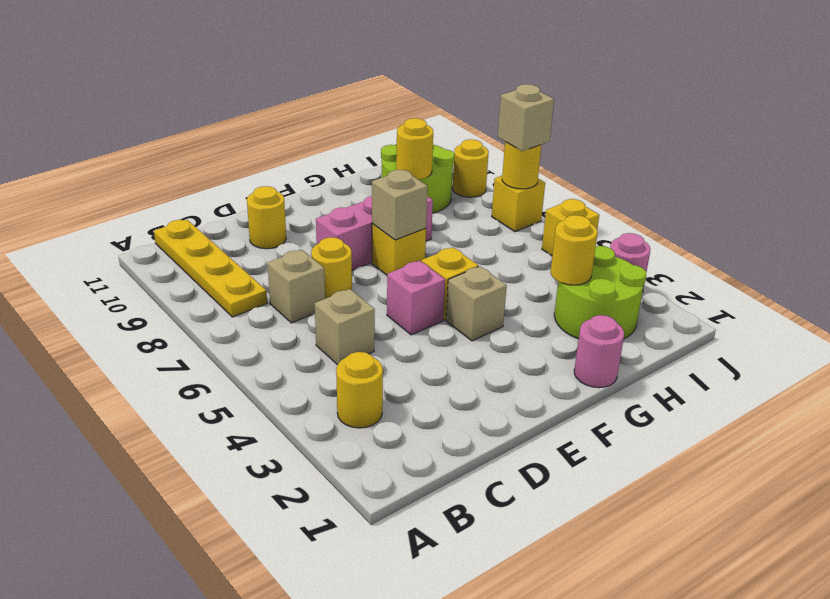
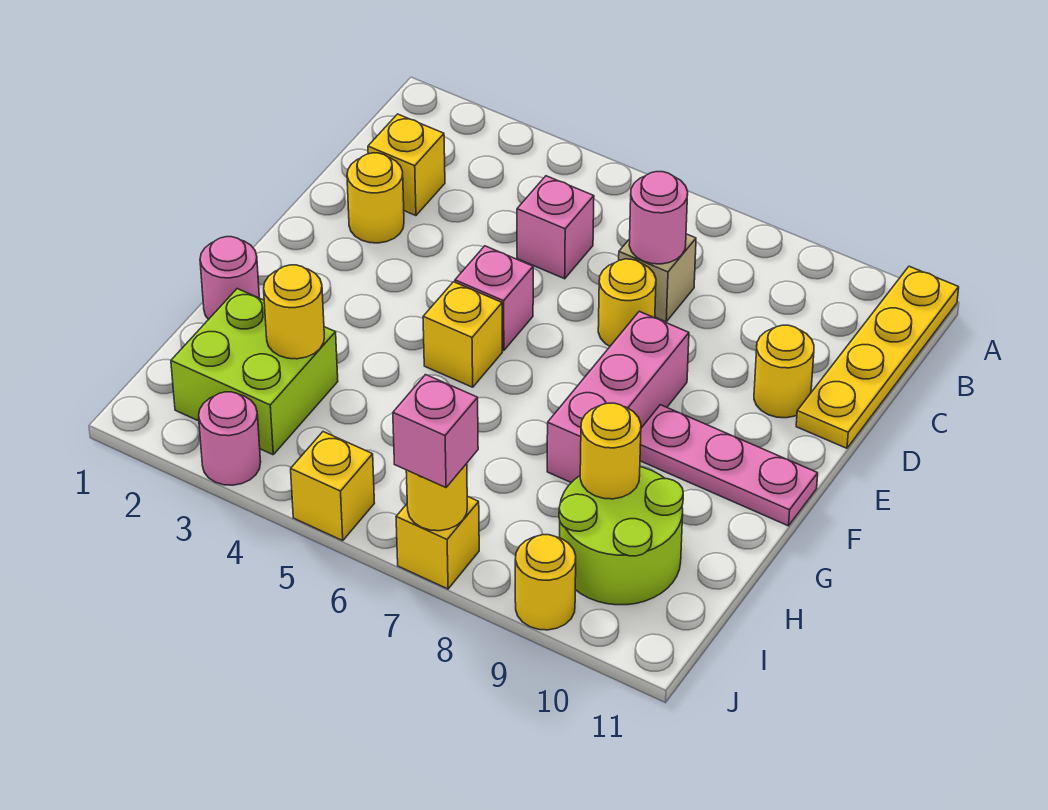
yellow 1x1 round brick [336,352,383,428] -> yellow 1x1 round brick moved to [347,153,404,243]
yellow 1x4 plate [154,220,267,317] -> yellow 1x4 plate turned to [796,266,959,448]
tan 1x1 brick [315,289,375,365] -> pink 1x1 brick [517,176,594,279]
none -> pink 1x1 round brick [629,172,688,264]
tan 1x1 brick [446,266,507,341] -> none
yellow 1x1 brick [372,224,426,275] -> yellow 1x1 brick moved to [368,114,445,216]
tan 1x1 brick [372,170,428,240] -> none
none -> pink 1x3 plate [640,405,818,526]
lime 2x2 round brick [554,246,646,339] -> lime 2x2 brick [171,289,338,455]
tan 1x1 brick [498,84,554,151] -> pink 1x1 brick [393,375,478,488]

